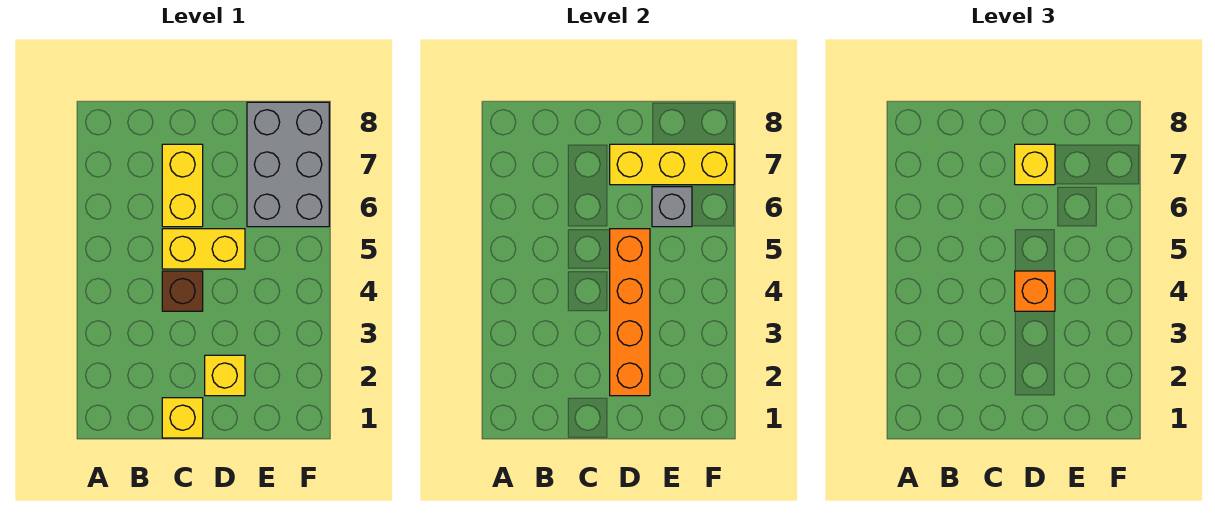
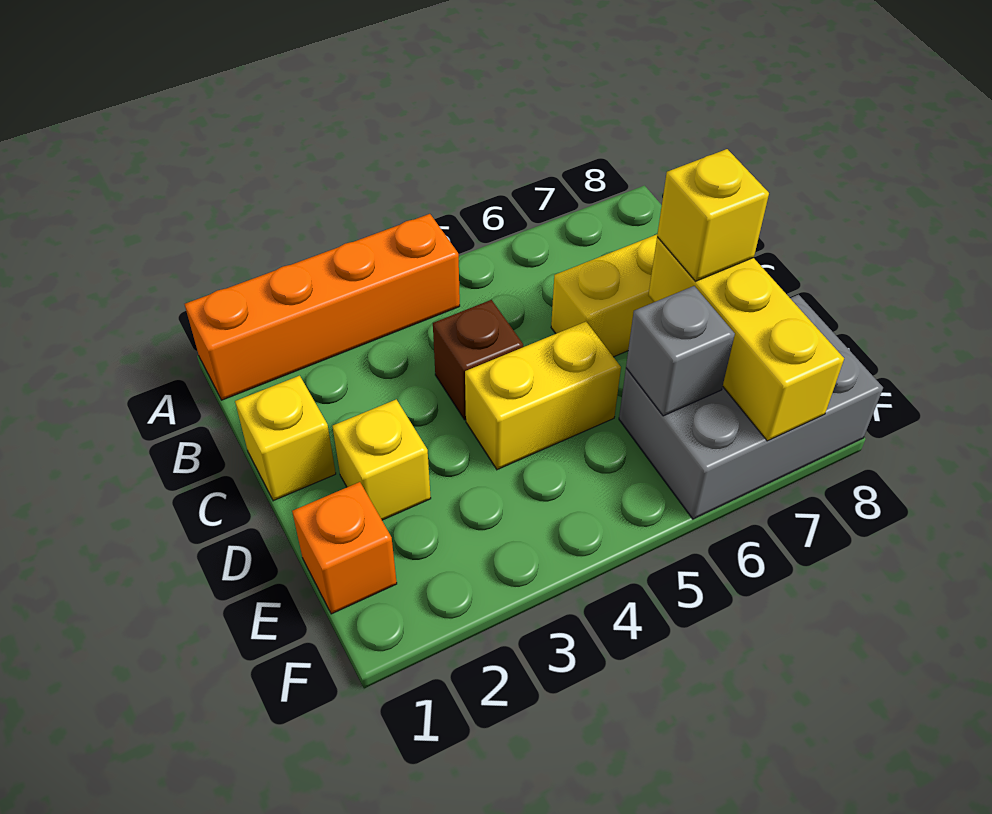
yellow 1x2 brick [162,229,245,269] -> yellow 1x2 brick turned to [465,322,621,470]
orange 1x4 brick [610,229,650,396] -> orange 1x4 brick moved to [185,214,460,400]
orange 1x1 brick [1015,271,1055,311] -> orange 1x1 brick moved to [292,482,397,614]

